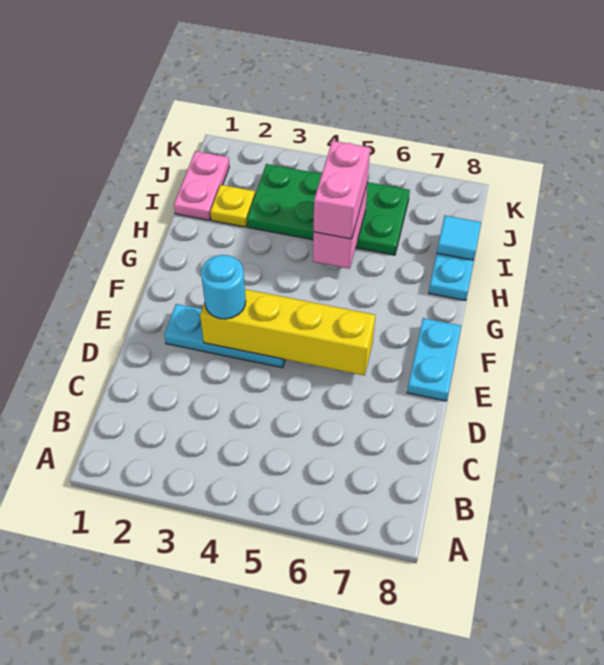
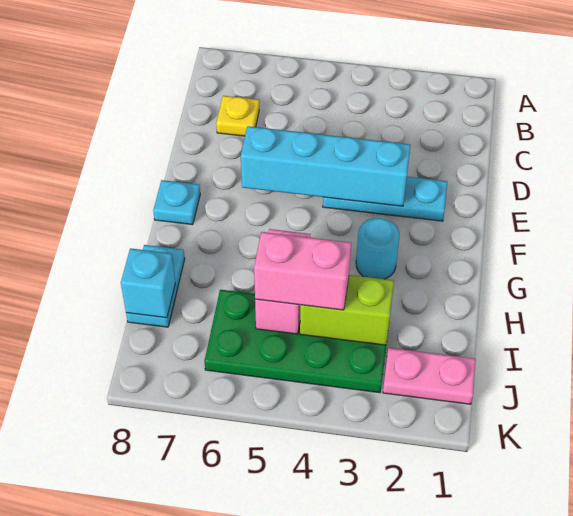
yellow 1x4 brick [200,289,375,375] -> cyan 1x4 brick [241,126,411,206]
cyan 1x1 round brick [201,255,246,319] -> cyan 1x1 round brick moved to [356,218,399,279]
cyan 1x2 plate [407,318,461,401] -> cyan 1x1 plate [153,180,200,225]
pink 1x2 brick [314,141,370,239] -> pink 1x2 brick turned to [254,232,351,310]
pink 1x2 plate [174,151,229,220] -> pink 1x2 plate turned to [383,348,476,404]
yellow 1x1 plate [210,185,255,227] -> yellow 1x1 plate moved to [216,96,259,136]
none -> lime 1x2 brick [300,275,394,345]
cyan 1x1 tile [437,216,481,260] -> cyan 1x1 brick [121,248,175,318]

